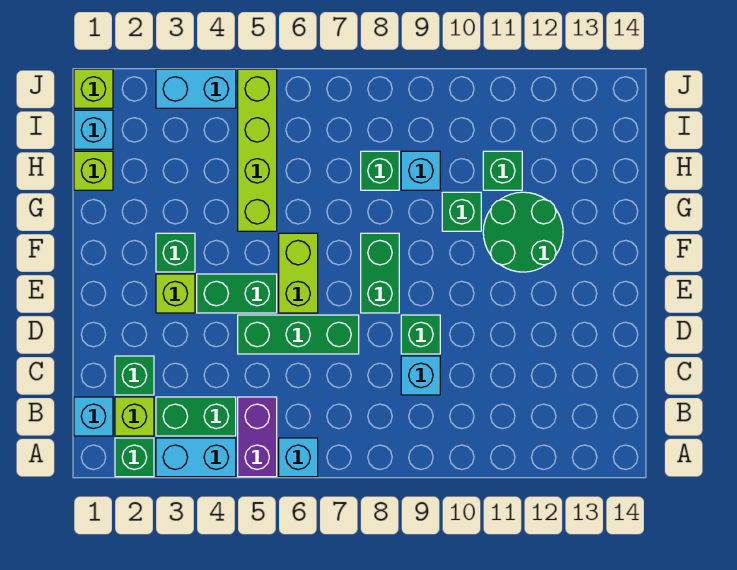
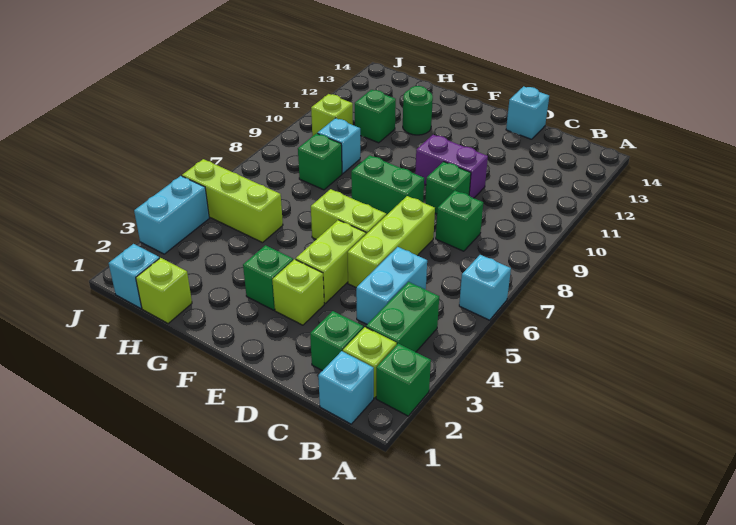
cyan 1x2 brick [156,438,236,477] -> cyan 1x2 brick moved to [356,247,427,324]
purple 1x2 brick [238,397,277,477] -> purple 1x2 brick moved to [415,135,488,198]
cyan 1x1 brick [401,356,440,395] -> cyan 1x1 brick moved to [506,86,549,139]
green 1x3 brick [238,315,359,354] -> lime 1x3 brick [347,196,435,287]
green 1x2 brick [197,274,277,313] -> lime 1x2 brick [296,220,366,303]
green 2x2 round brick [483,192,563,272] -> green 1x1 round brick [403,86,433,135]
lime 1x4 brick [238,69,277,231] -> lime 1x3 brick [182,159,283,243]
green 1x1 brick [442,192,481,231] -> green 1x1 brick moved to [436,191,483,251]
lime 1x1 brick [74,69,113,108] -> lime 1x1 brick moved to [311,94,353,136]

